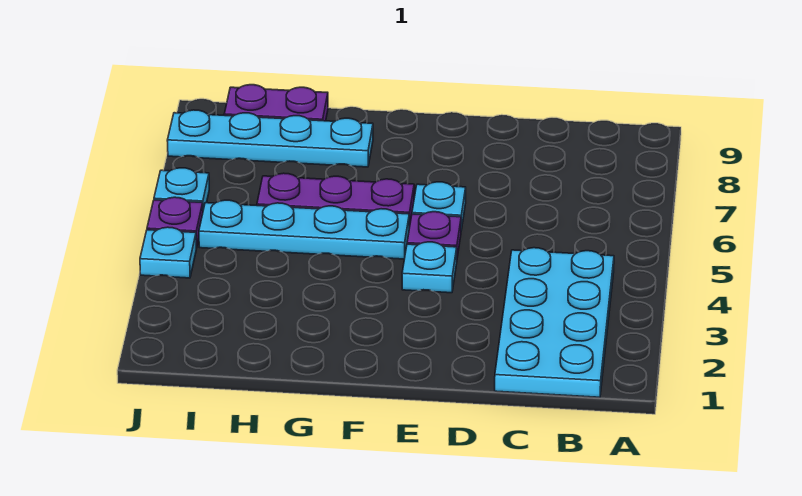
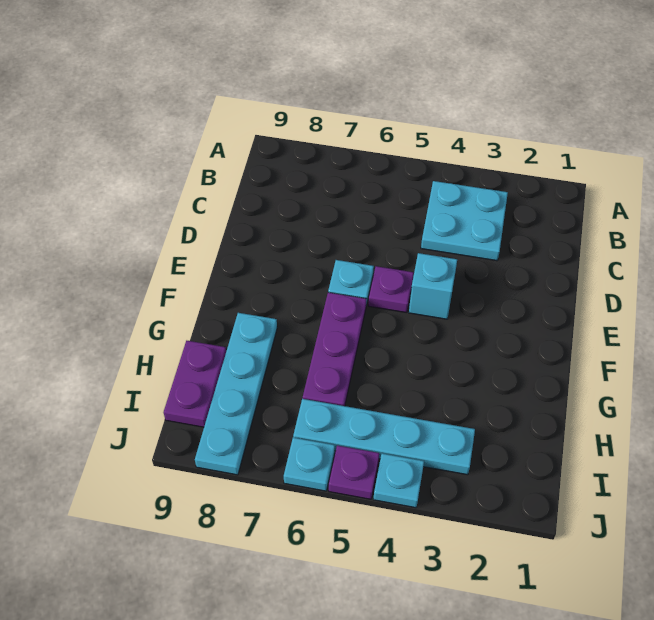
cyan 2x4 plate [495,248,614,397] -> cyan 2x2 plate [421,181,508,261]
cyan 1x1 plate [402,242,457,293] -> cyan 1x1 brick [409,253,457,319]
cyan 1x4 plate [199,200,409,259] -> cyan 1x4 plate turned to [293,399,475,475]

